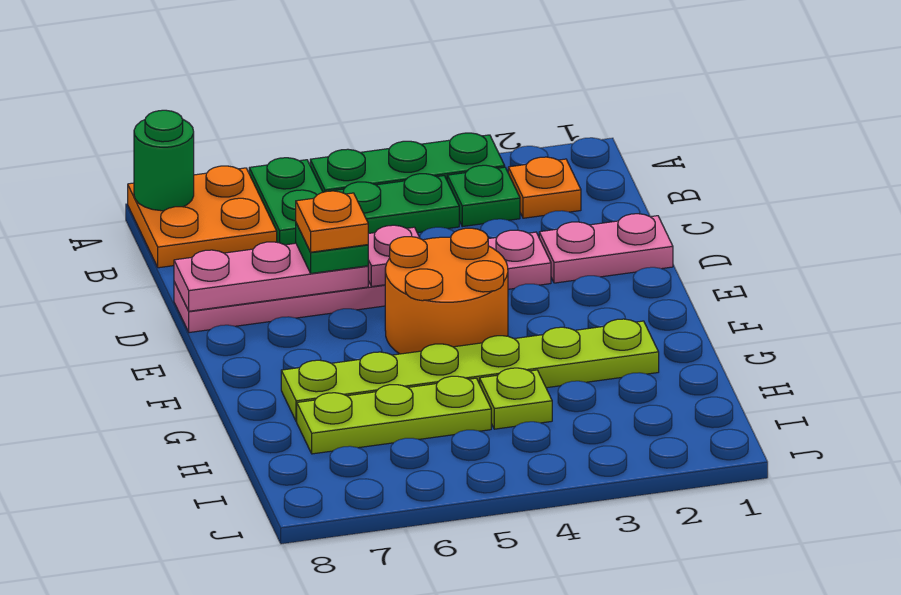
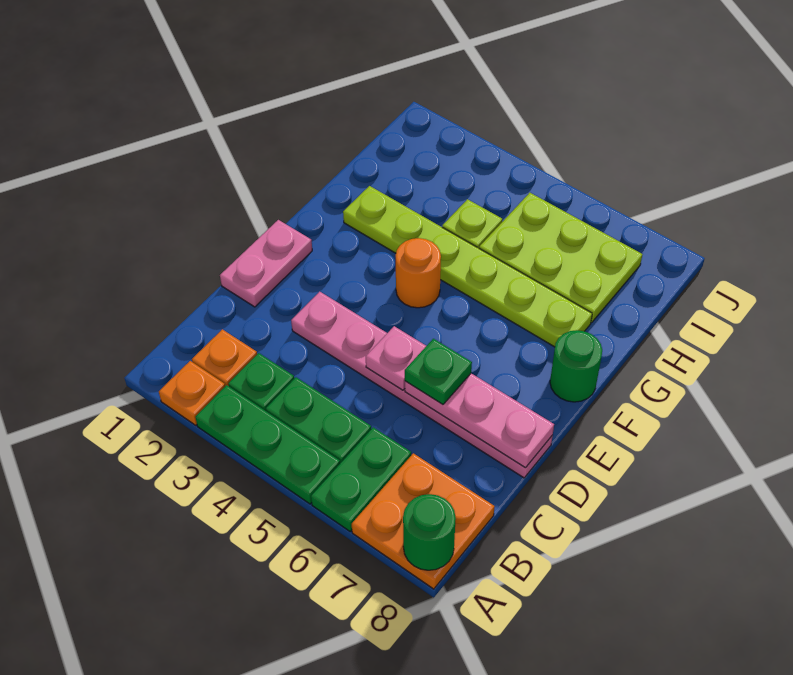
pink 1x2 plate [539,214,673,283] -> pink 1x2 plate turned to [220,220,312,307]
orange 1x1 plate [296,191,368,252] -> orange 1x1 plate moved to [159,361,225,425]
orange 2x2 round brick [385,228,508,354] -> orange 1x1 round brick [396,238,441,308]
none -> green 1x1 round brick [550,330,602,402]
lime 1x3 plate [297,376,491,454] -> lime 2x3 plate [479,193,642,323]

